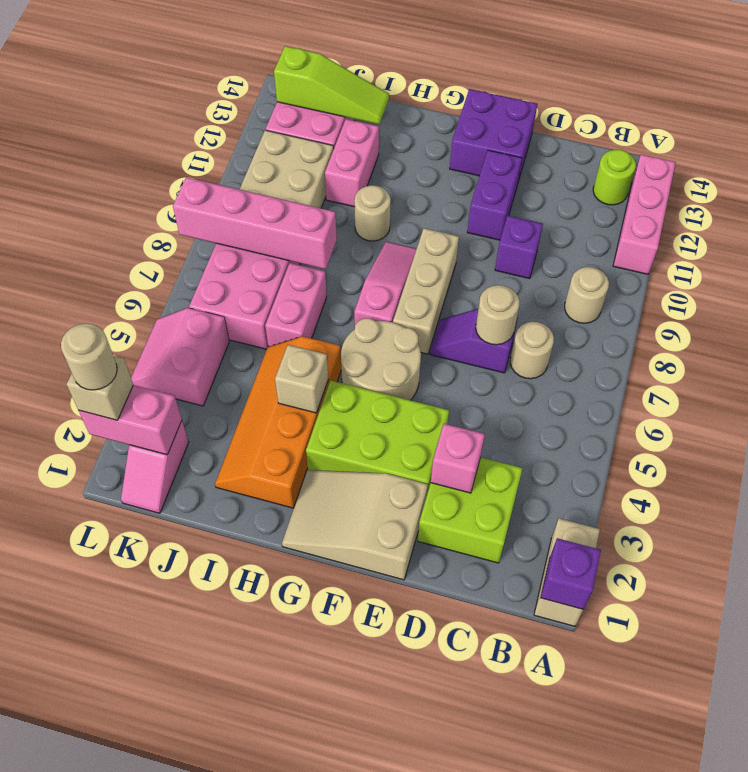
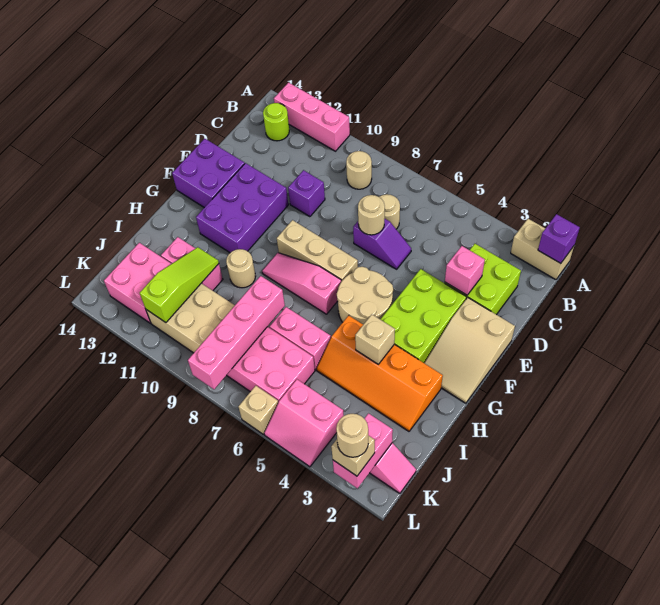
purple 1x2 slope [430,309,518,373] -> purple 1x2 slope turned to [353,219,411,269]
purple 1x2 brick [467,150,522,240] -> purple 2x3 brick [196,163,288,253]
lime 1x3 slope [274,46,389,124] -> lime 1x3 slope moved to [140,247,219,323]
none -> tan 1x1 brick [238,386,278,435]

